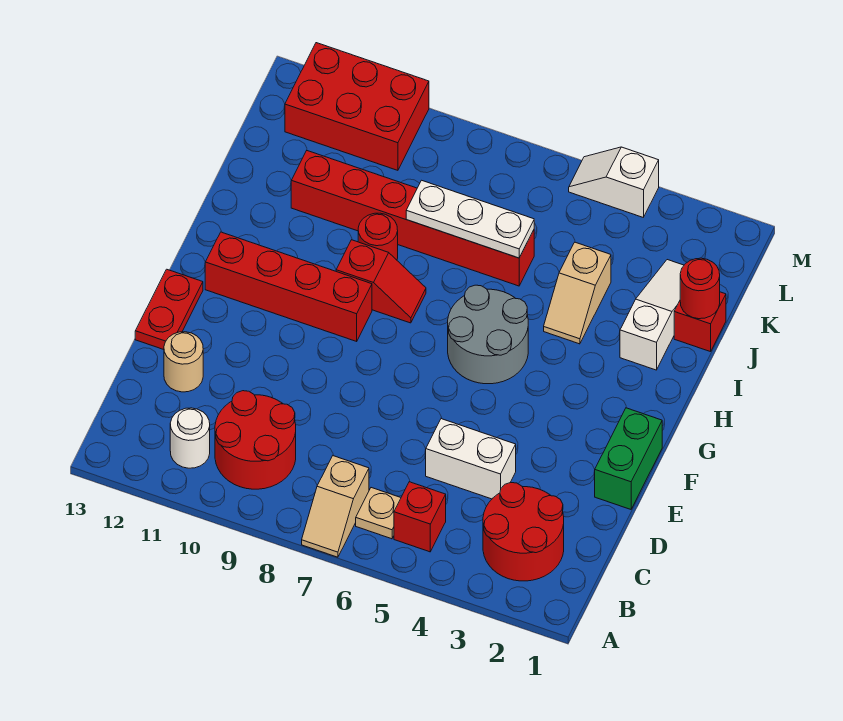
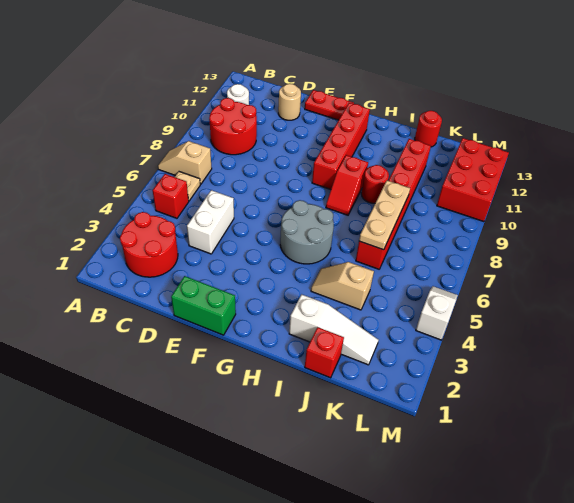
red 1x1 round brick [680,258,720,319] -> red 1x1 round brick moved to [415,111,442,147]
white 1x3 plate [406,180,534,258] -> tan 1x3 plate [359,181,410,250]

